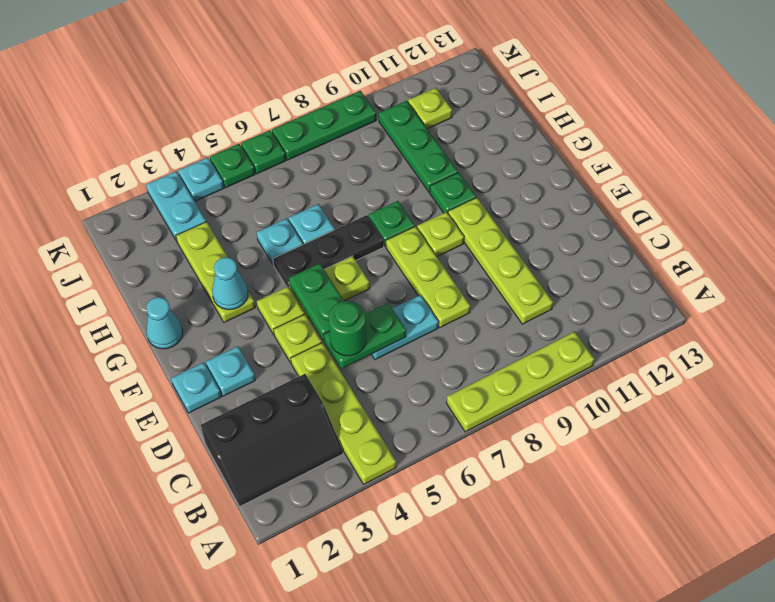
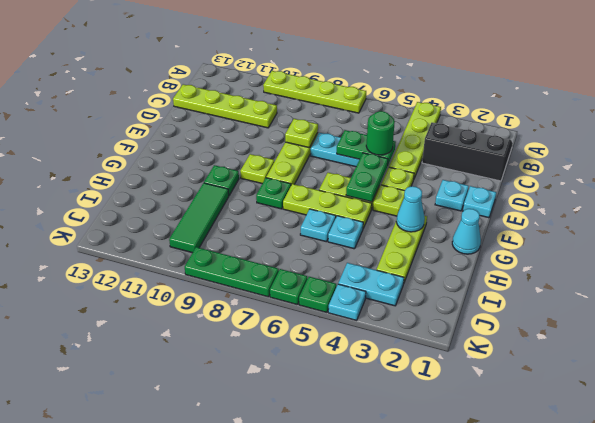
lime 1x4 plate [448,198,553,324] -> lime 1x4 plate turned to [173,84,277,128]
black 1x3 plate [273,215,384,289] -> lime 1x3 plate [283,184,372,228]
green 1x3 plate [378,101,458,192] -> green 1x3 tile [169,183,229,253]
cyan 1x2 plate [146,171,206,241] -> cyan 1x2 plate turned to [338,263,404,306]
lime 1x1 plate [408,88,452,129] -> lime 1x1 plate moved to [285,119,318,148]

